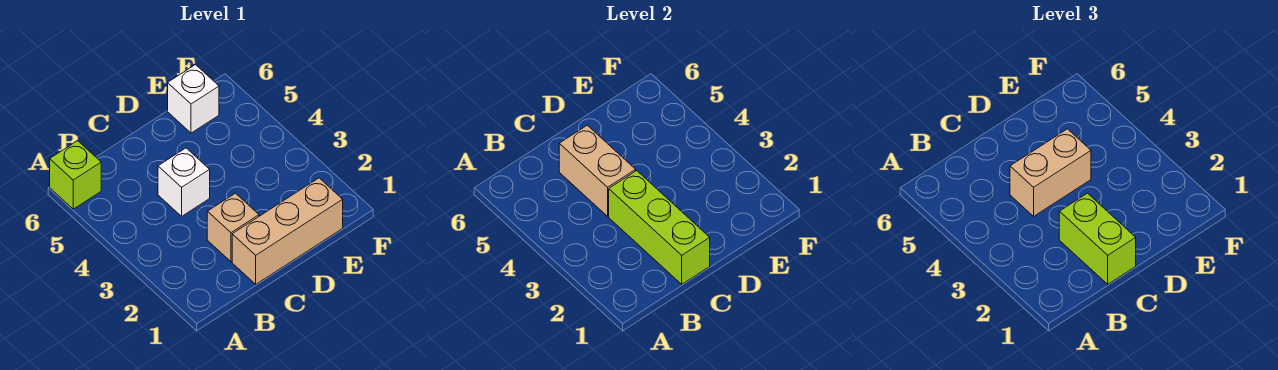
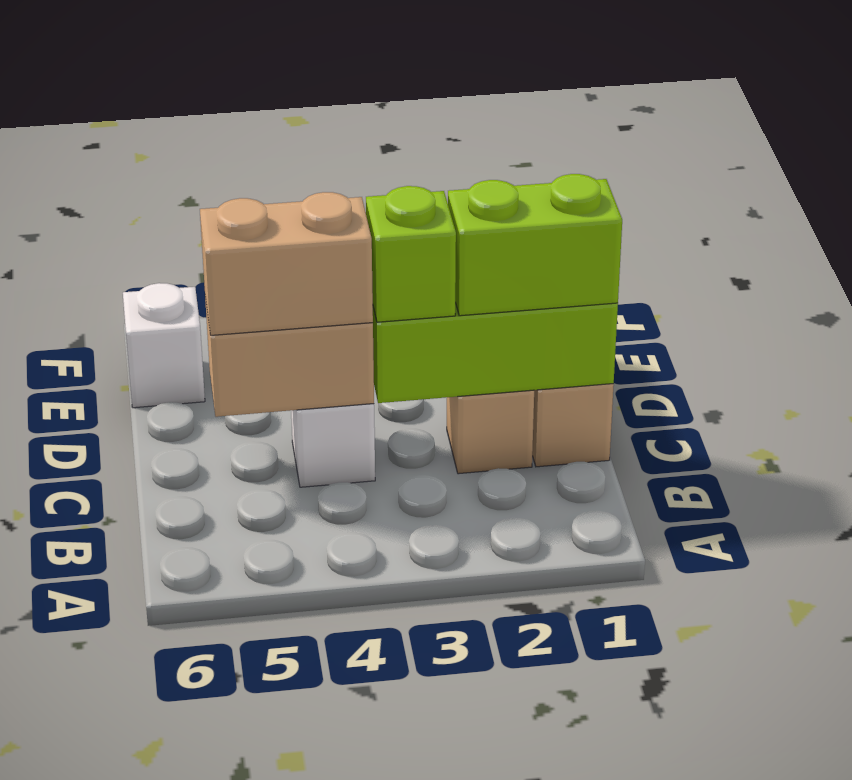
lime 1x1 brick [50,141,101,209] -> lime 1x1 brick moved to [366,186,456,322]
tan 1x2 brick [1010,129,1091,216] -> tan 1x2 brick turned to [200,192,373,335]

